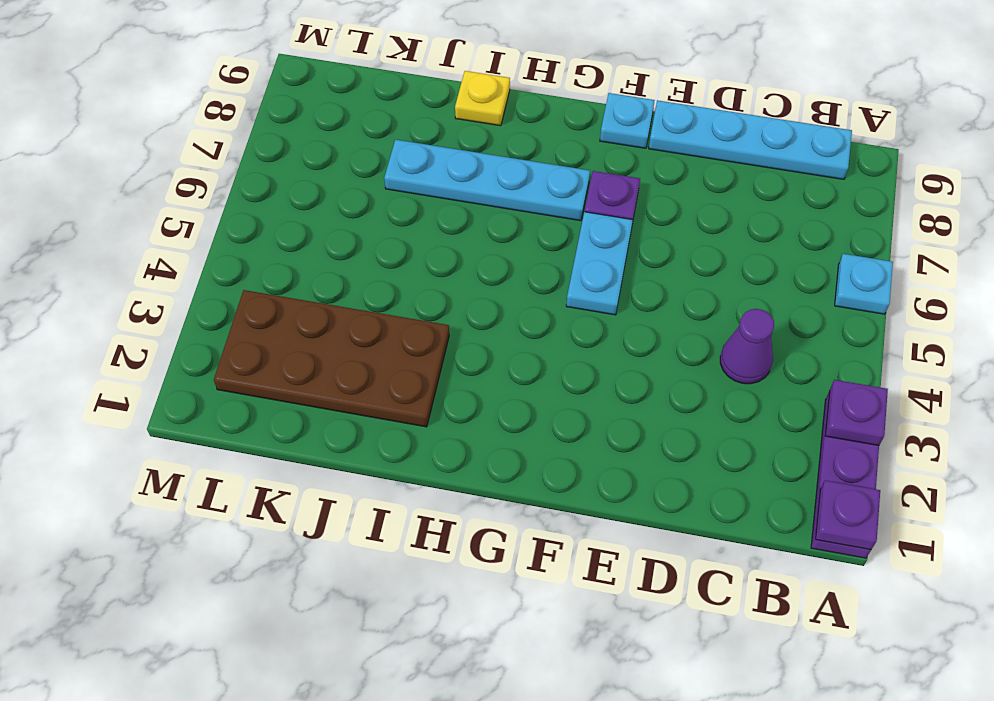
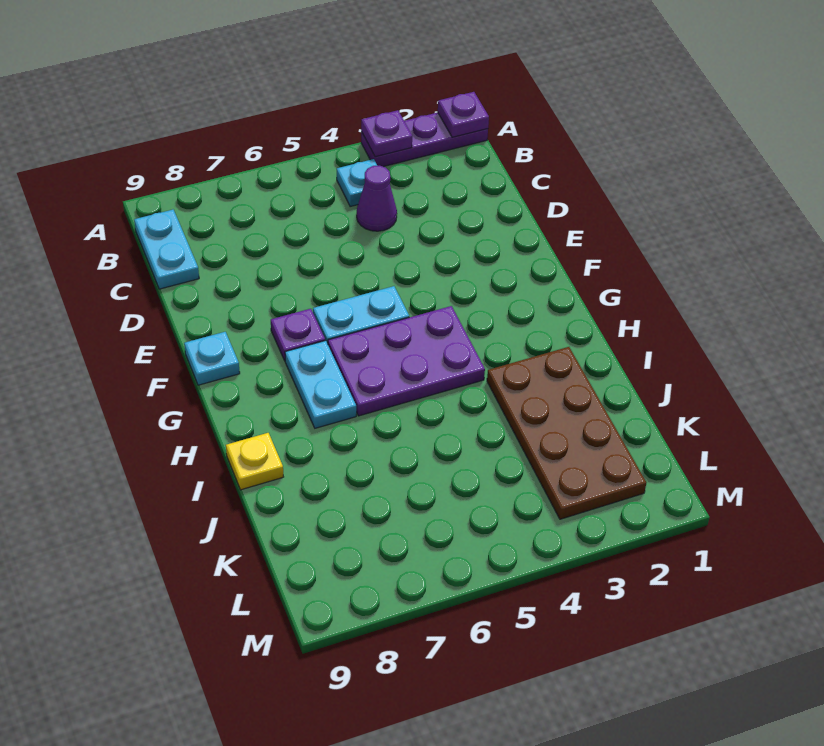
cyan 1x1 plate [835,254,893,314] -> cyan 1x1 plate moved to [337,159,377,206]
cyan 1x4 plate [649,100,852,179] -> cyan 1x2 plate [134,210,199,289]
none -> purple 2x3 plate [328,306,485,416]
cyan 1x4 plate [384,140,590,221] -> cyan 1x2 plate [285,341,356,428]

